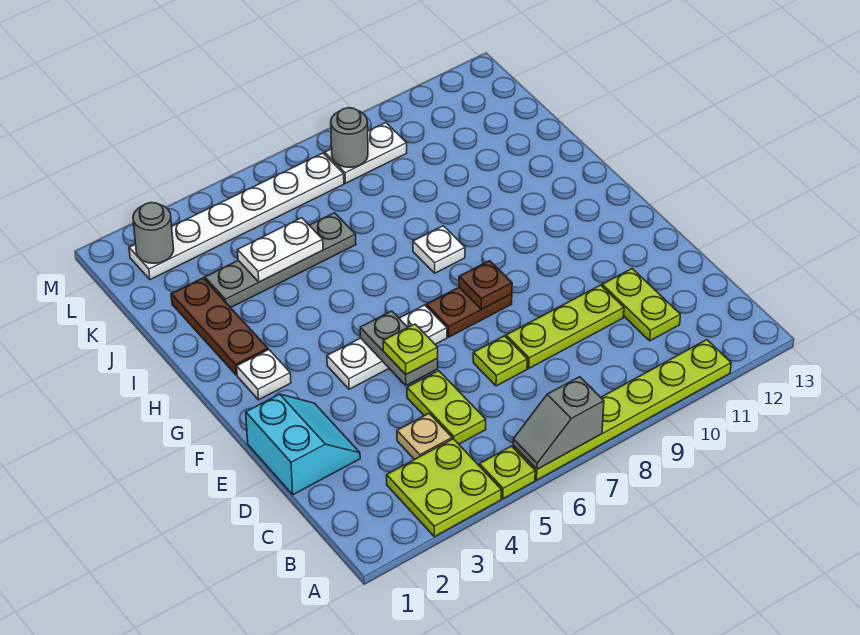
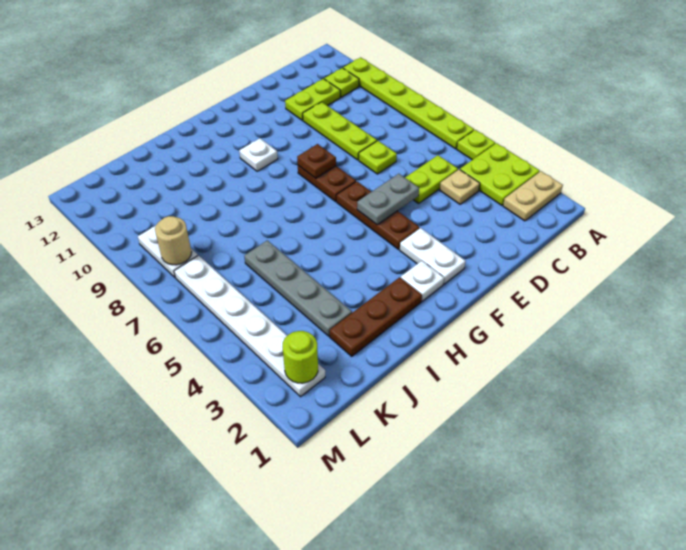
none -> tan 1x2 plate [503,171,563,221]
grey 1x2 slope [513,377,604,469] -> none
cyan 2x2 slope [246,394,360,495] -> none
lime 1x1 plate [383,324,438,375] -> lime 1x1 plate moved to [324,68,359,97]
white 1x3 plate [327,305,447,389] -> brown 1x3 plate [337,181,419,249]
white 1x1 plate [413,226,465,273] -> white 1x1 plate moved to [239,138,278,171]
white 1x2 plate [237,218,323,282] -> white 1x2 plate moved to [400,228,466,284]
grey 1x1 round brick [133,203,174,263] -> lime 1x1 round brick [282,331,318,383]
grey 1x1 round brick [331,108,368,167] -> tan 1x1 round brick [155,216,192,265]

